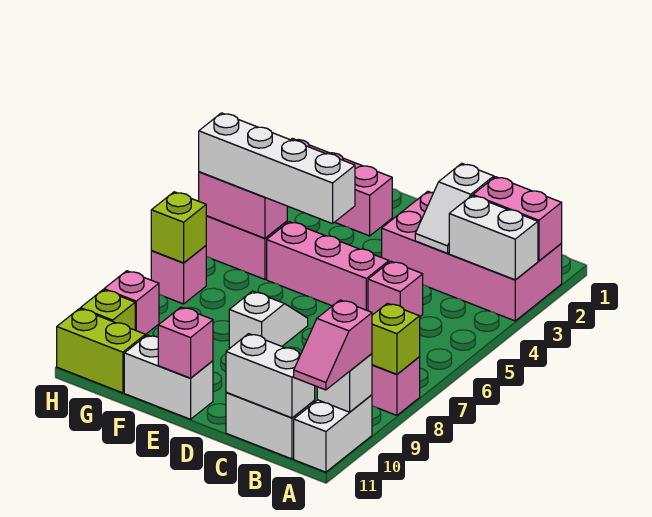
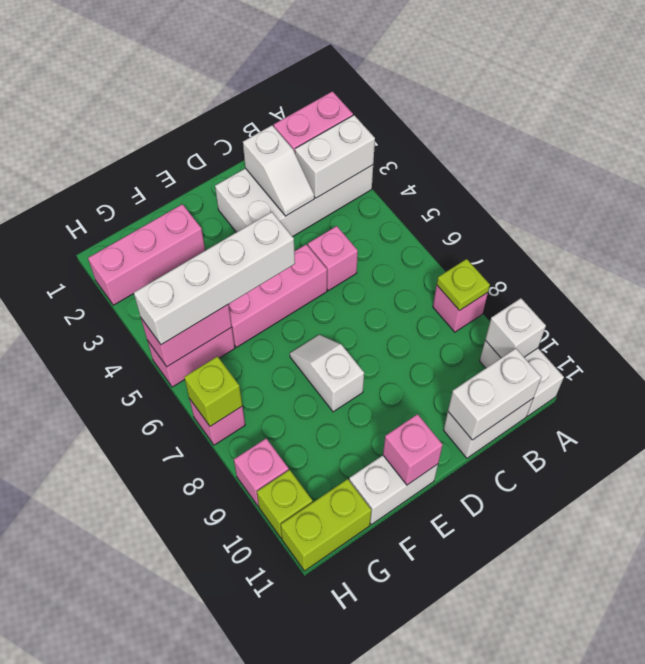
pink 2x4 brick [382,191,562,321] -> white 2x4 brick [215,165,373,237]
lime 1x1 brick [372,303,420,374] -> lime 1x1 plate [437,259,490,311]
pink 1x2 slope [294,300,372,390] -> none

